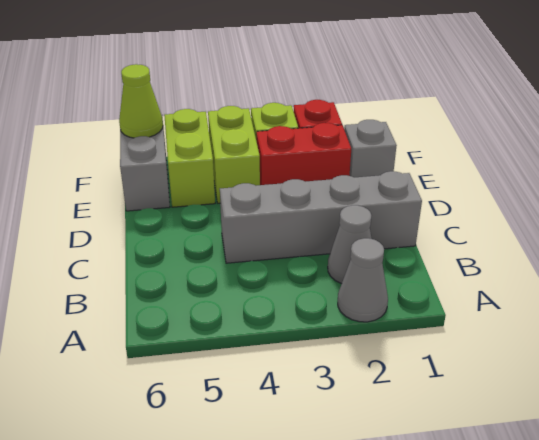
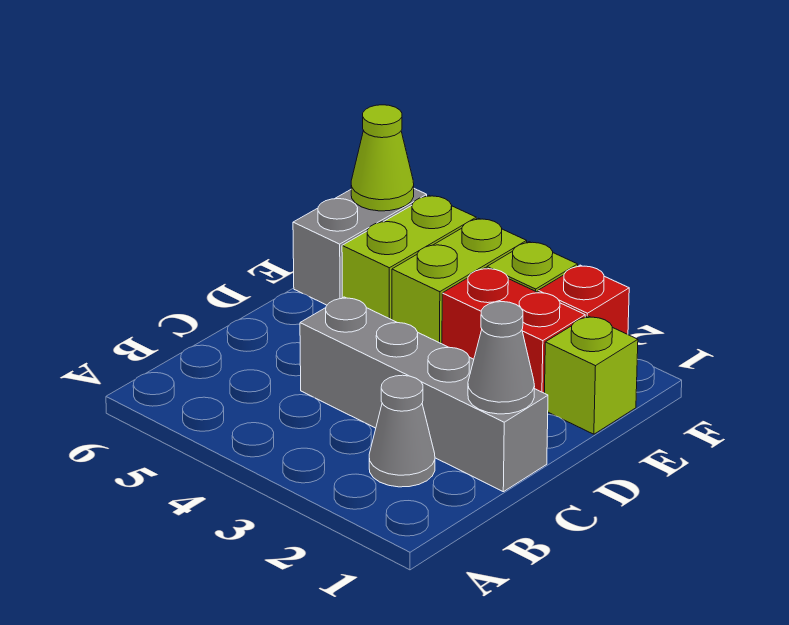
grey 1x1 cone [338,238,388,322] -> grey 1x1 cone moved to [468,302,535,414]
grey 1x1 brick [344,120,397,178] -> lime 1x1 brick [545,316,638,434]

